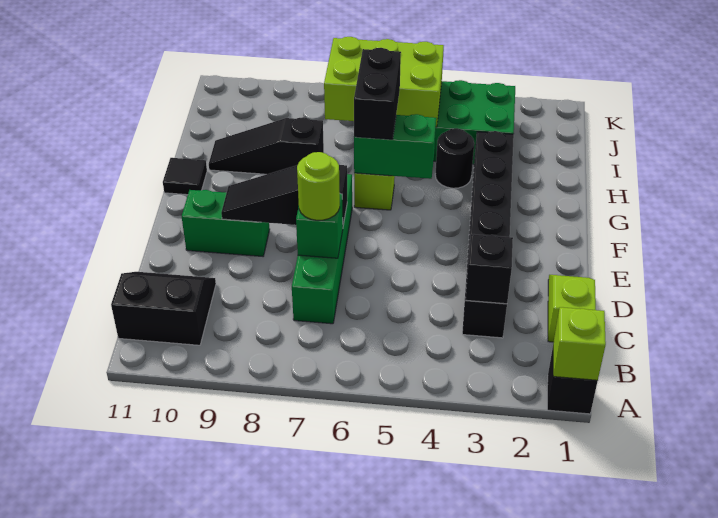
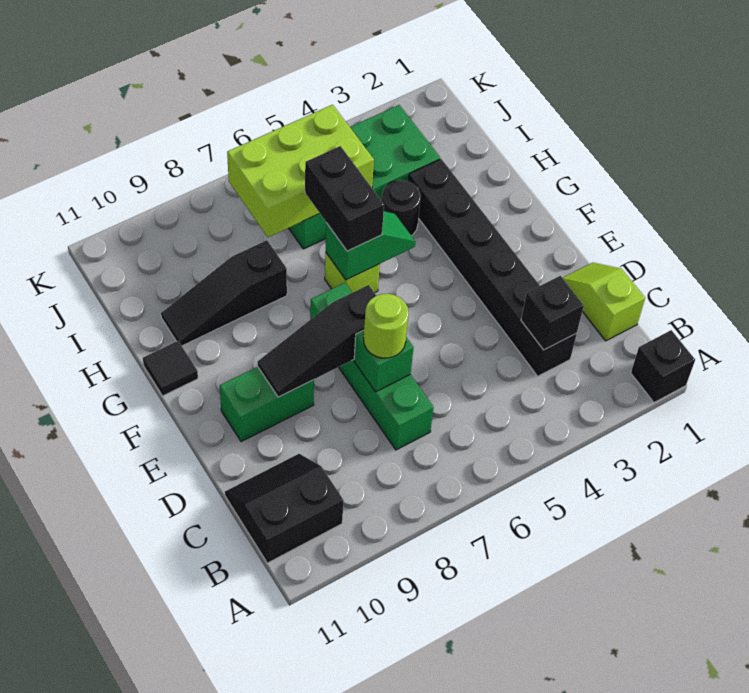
lime 1x1 brick [553,307,606,381] -> none
green 1x2 brick [354,114,436,179] -> green 1x2 slope [326,211,416,280]

